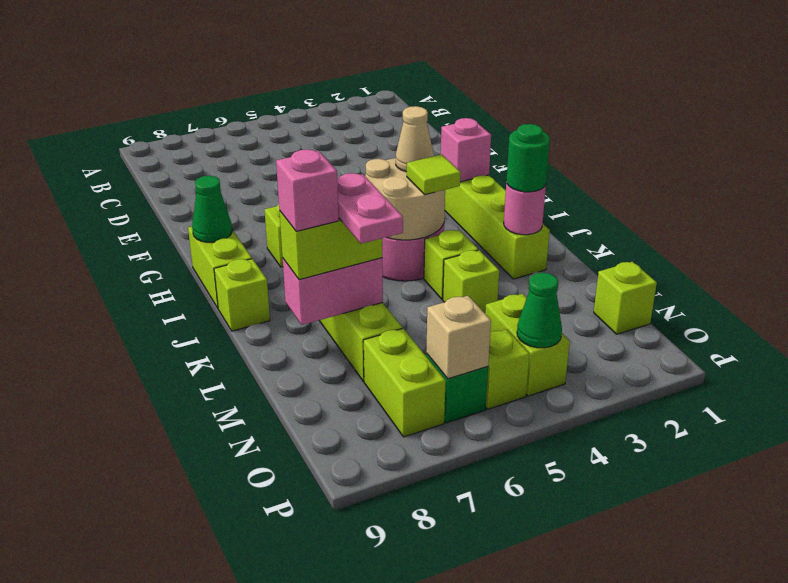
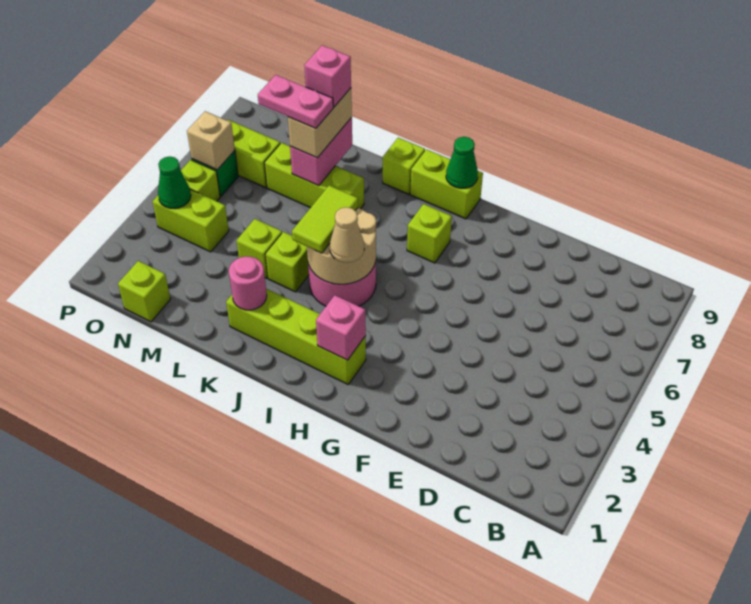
lime 1x1 tile [407,155,461,195] -> lime 1x2 tile [292,185,358,253]
green 1x1 round brick [506,124,550,192] -> none
lime 1x2 brick [279,210,382,280] -> tan 1x2 brick [288,88,352,158]

